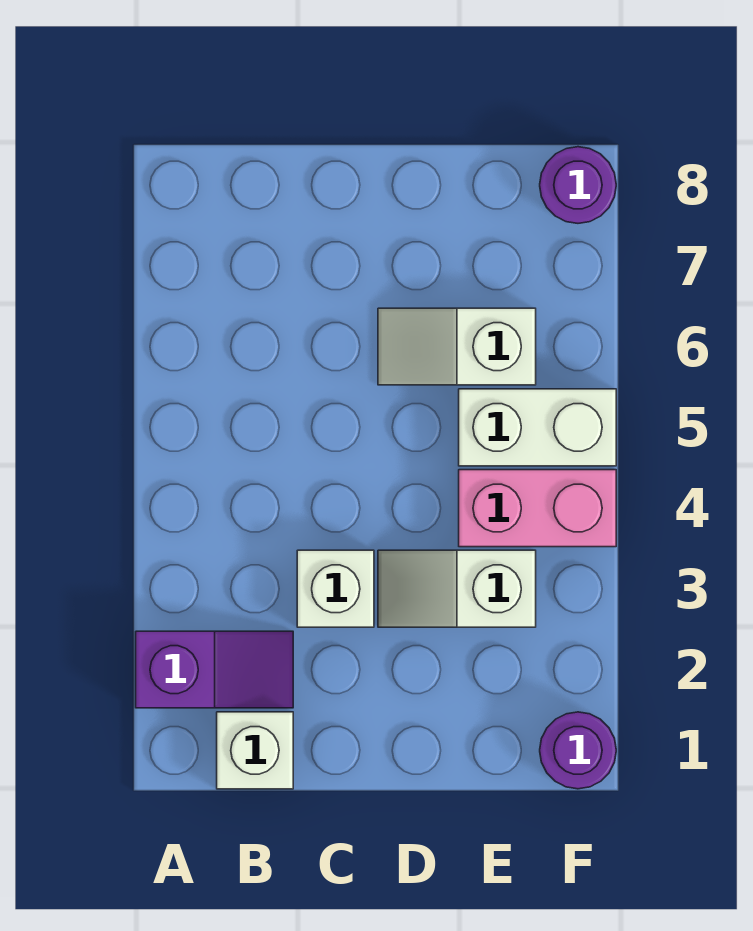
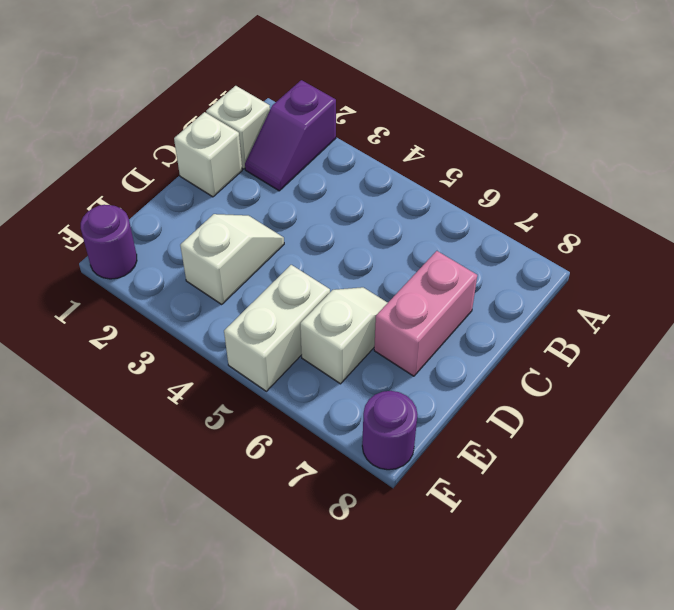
white 1x1 brick [297,550,374,627] -> white 1x1 brick moved to [174,112,242,197]
pink 1x2 brick [459,470,616,547] -> pink 1x2 brick moved to [374,251,477,376]

